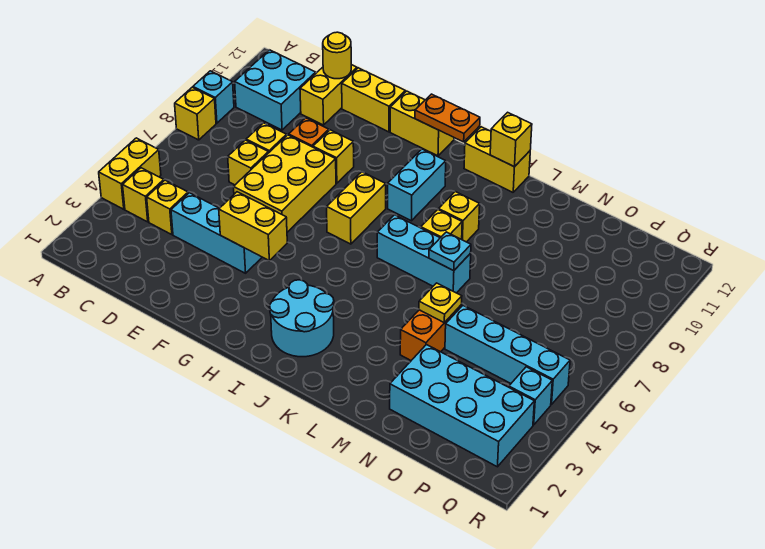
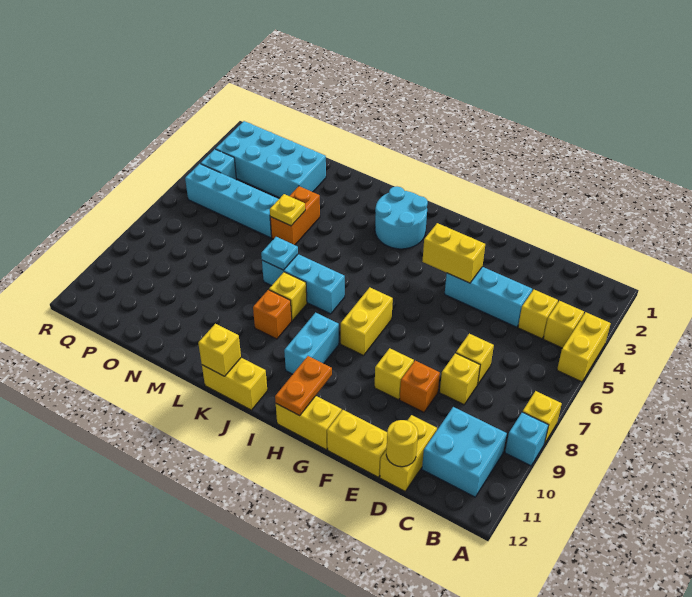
yellow 2x3 brick [234,135,336,232] -> none
orange 1x2 plate [415,94,480,142] -> orange 1x2 plate turned to [275,356,332,416]
yellow 1x1 brick [439,192,480,242] -> orange 1x1 brick [253,290,292,339]

